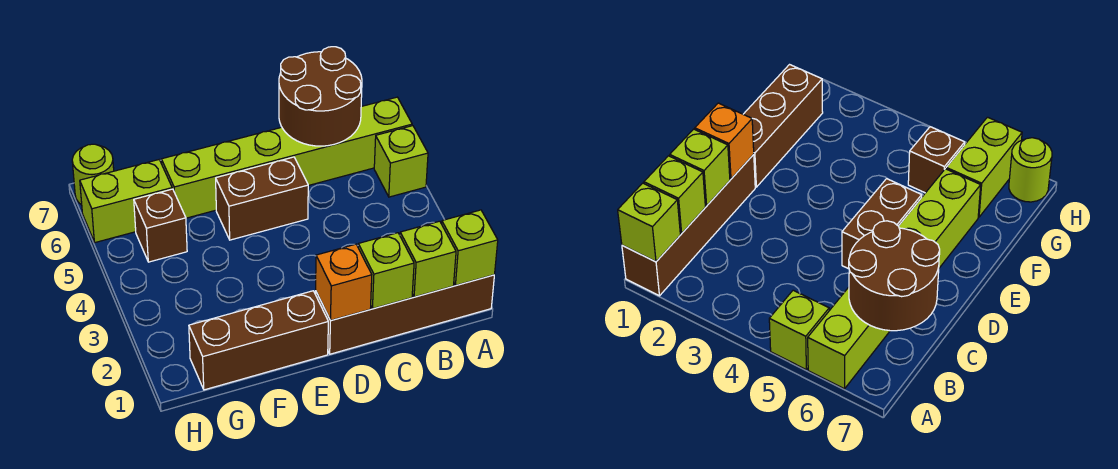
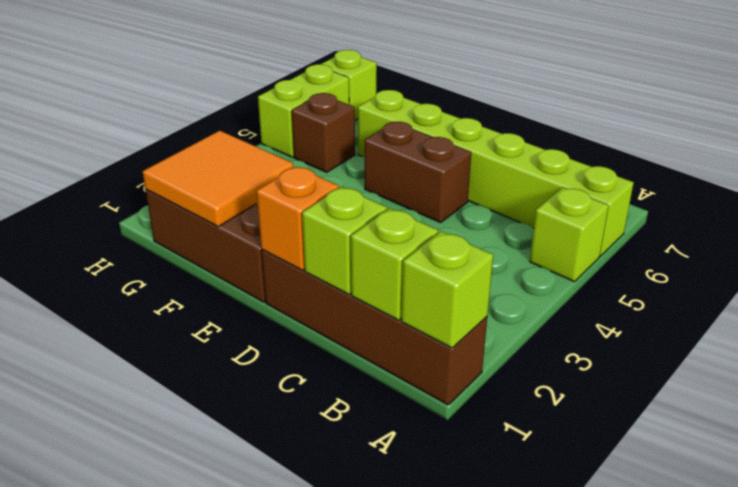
brown 2x2 round brick [279,47,362,146] -> none
none -> orange 2x2 tile [143,131,293,227]
lime 1x2 brick [80,160,172,242] -> lime 1x2 brick turned to [258,64,349,157]
lime 1x1 round brick [72,144,114,205] -> lime 1x1 brick [322,50,377,120]

